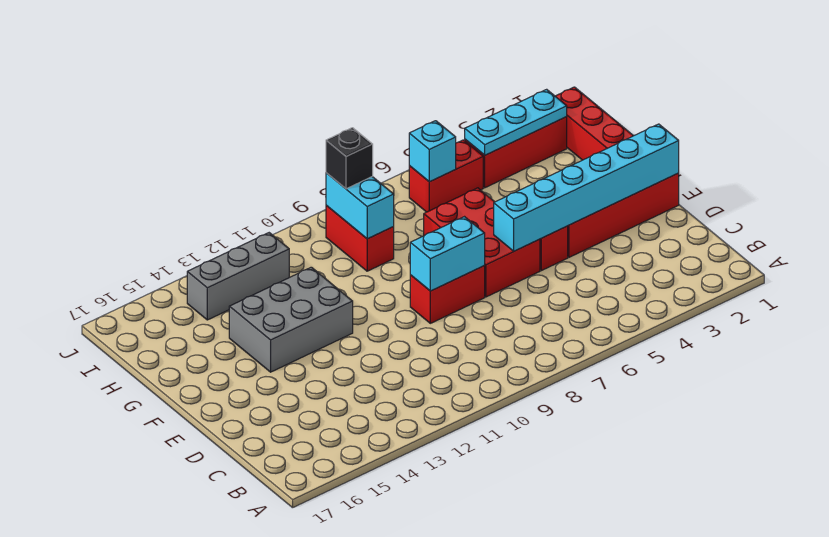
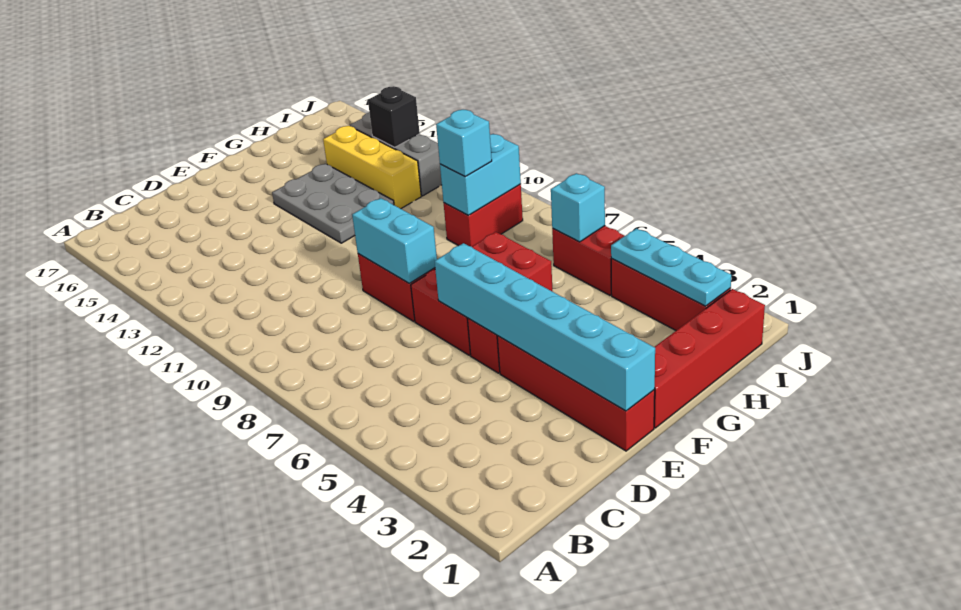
grey 2x3 brick [229,267,353,372] -> grey 2x3 plate [272,164,394,243]
none -> cyan 1x1 brick [436,110,492,176]
none -> yellow 1x3 brick [323,126,421,209]
black 1x1 brick [326,128,373,189] -> black 1x1 brick moved to [368,86,420,147]

